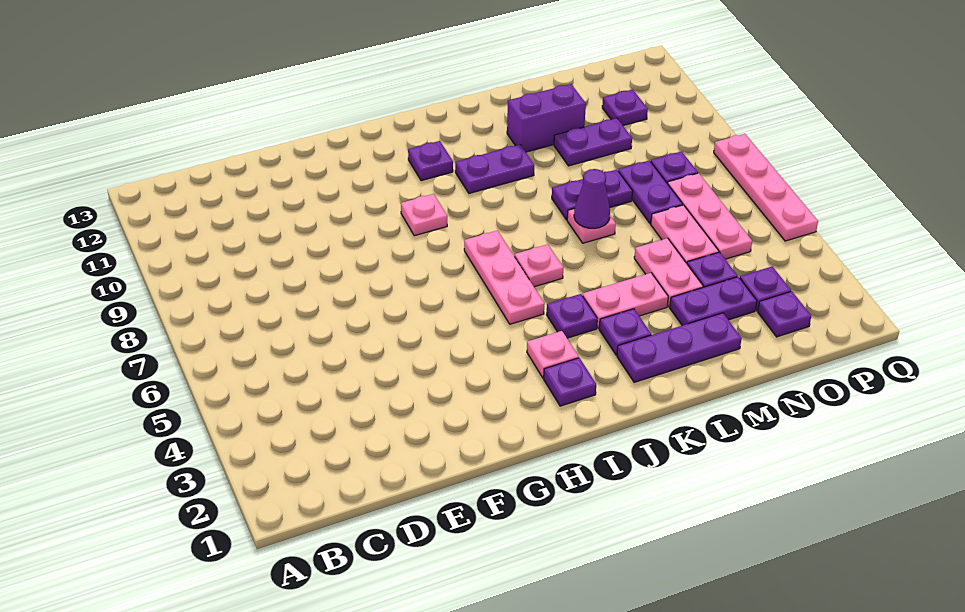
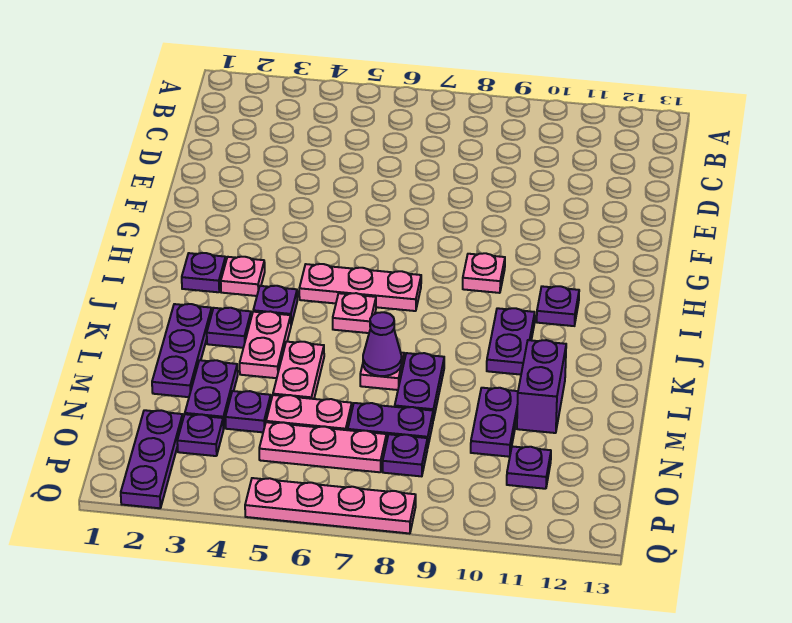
pink 1x2 plate [634,238,703,307] -> pink 1x2 plate turned to [273,342,324,399]
purple 1x1 plate [758,291,811,337] -> purple 1x3 plate [121,410,183,508]

